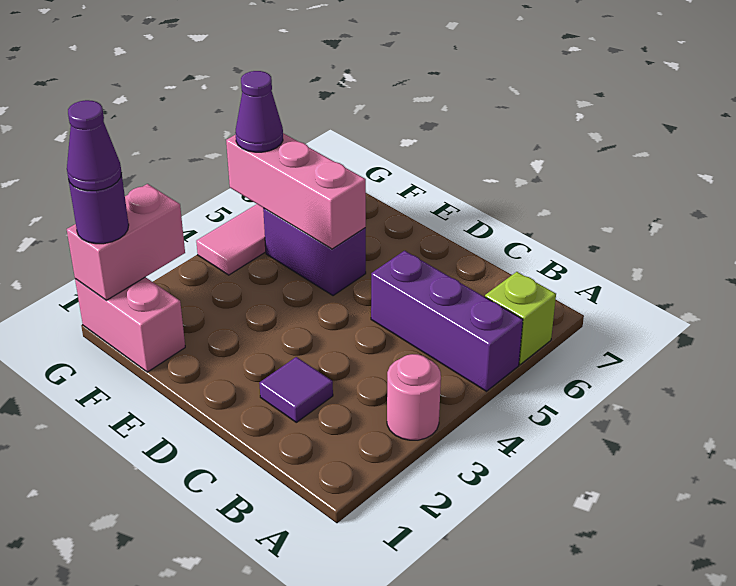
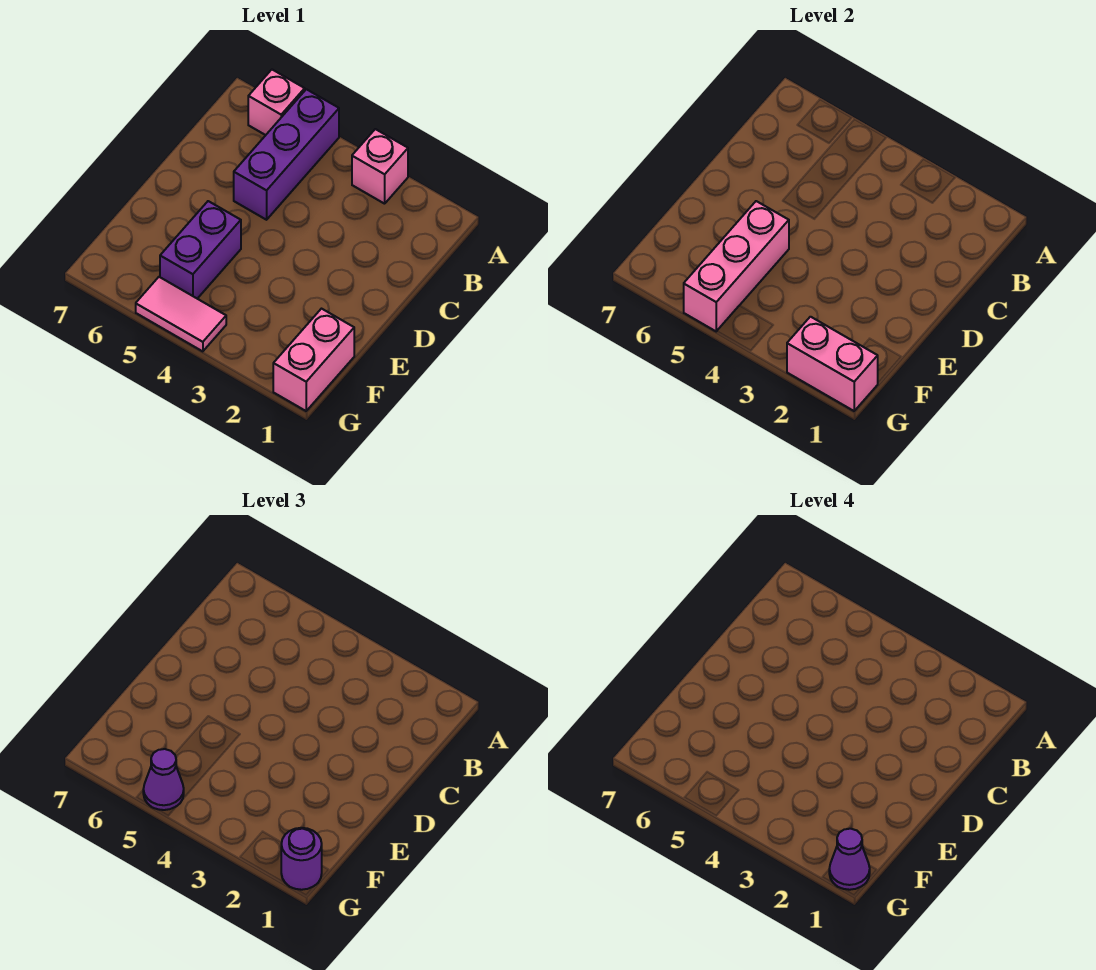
pink 1x1 round brick [387,354,441,440] -> pink 1x1 brick [352,129,408,204]
lime 1x1 brick [485,272,556,364] -> pink 1x1 brick [248,70,305,135]
purple 1x1 tile [259,357,333,422] -> none

